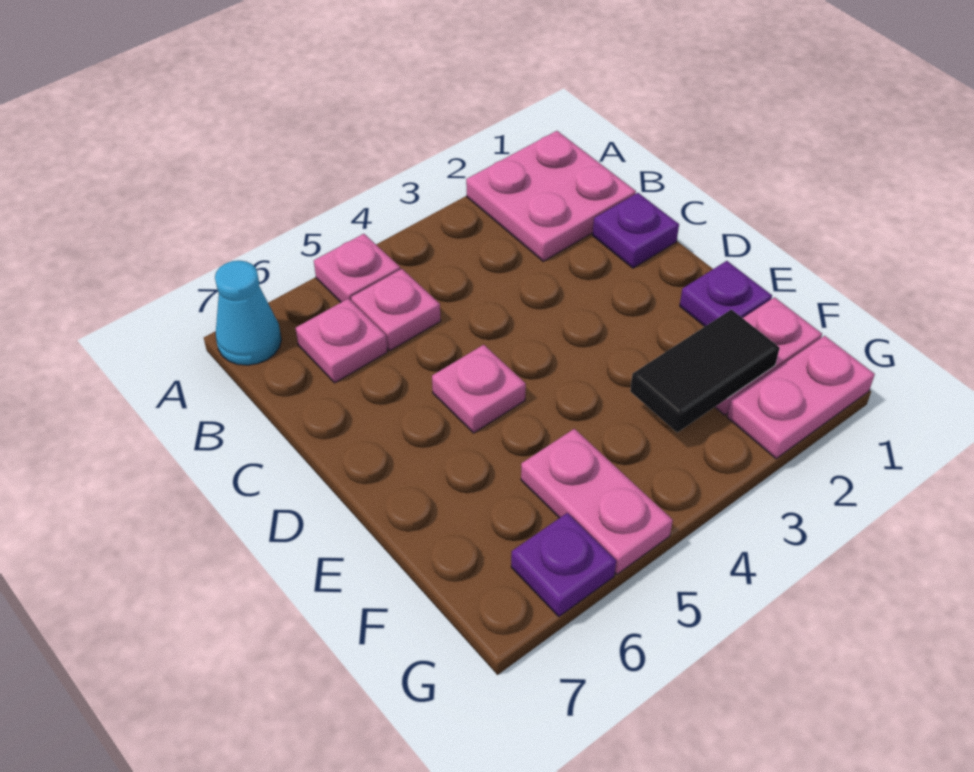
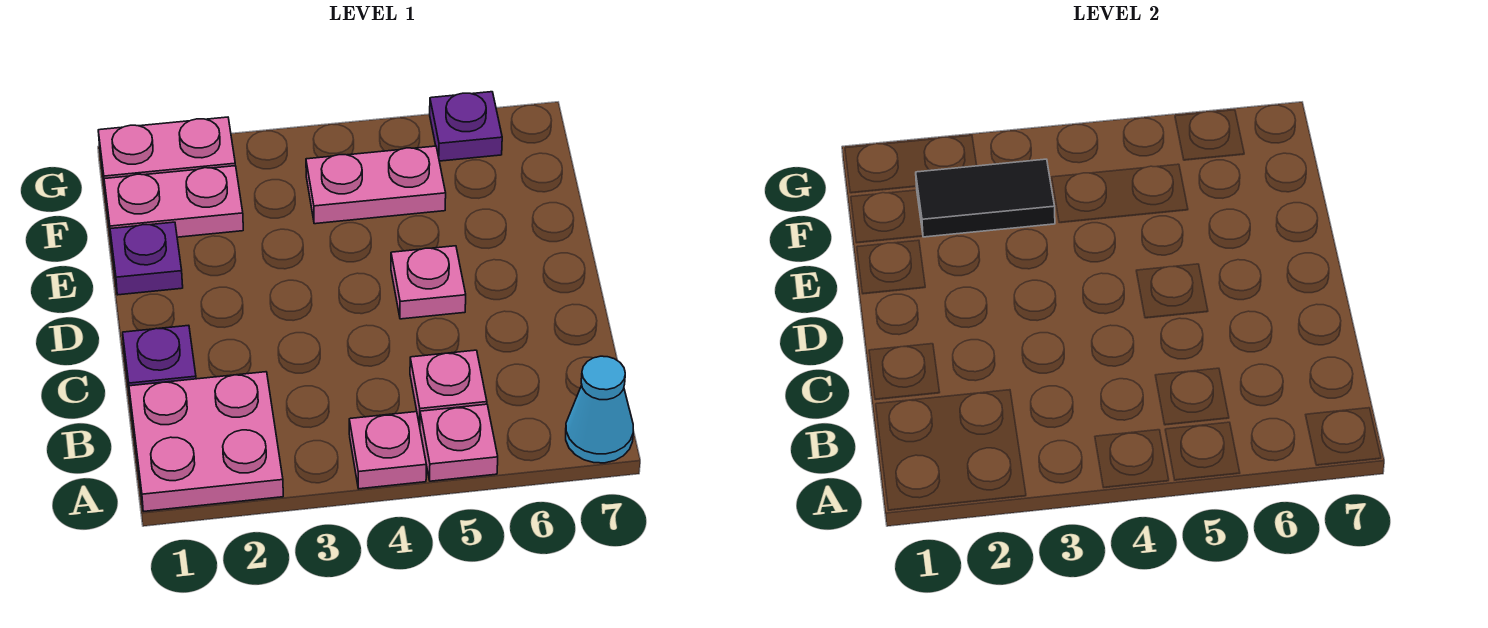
pink 1x1 plate [296,298,387,383] -> pink 1x1 plate moved to [349,412,426,489]
pink 1x2 plate [521,429,673,574] -> pink 1x2 plate turned to [306,146,446,224]

